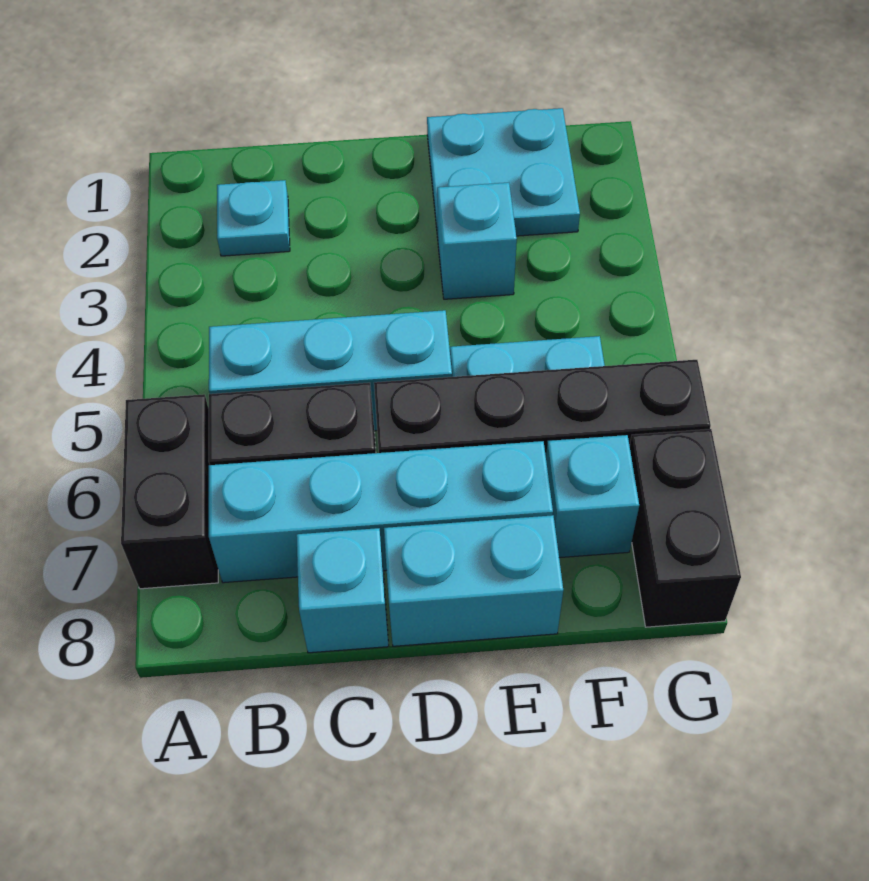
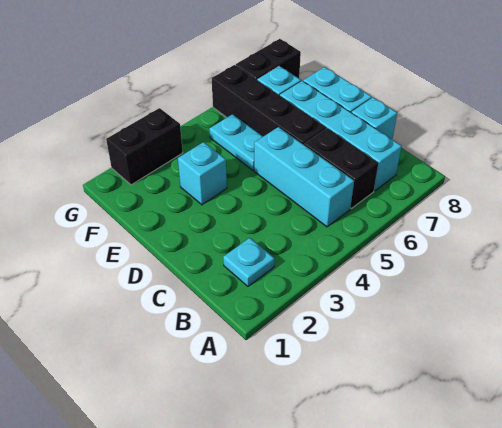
black 1x2 brick [121,394,218,589] -> black 1x2 brick moved to [106,108,183,185]
cyan 2x2 plate [427,108,580,237] -> none

